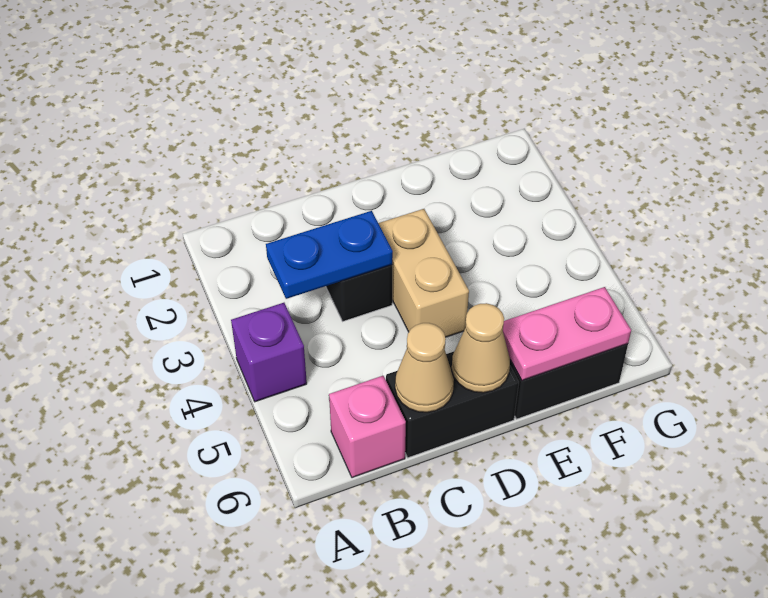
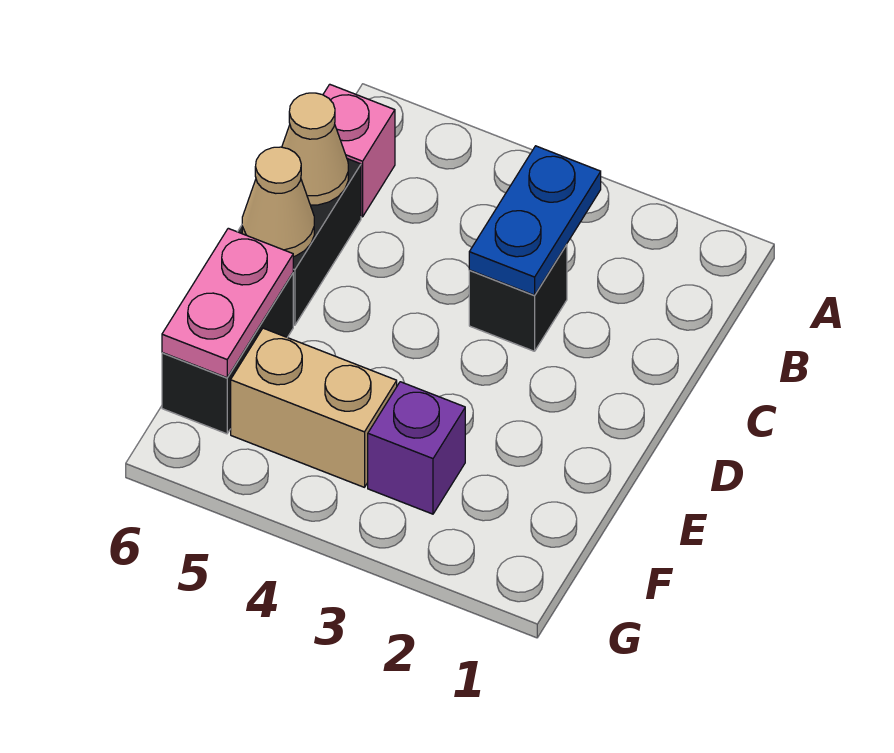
purple 1x1 brick [231,303,307,402] -> purple 1x1 brick moved to [368,382,465,514]
tan 1x2 brick [378,209,469,337] -> tan 1x2 brick moved to [231,328,397,487]

